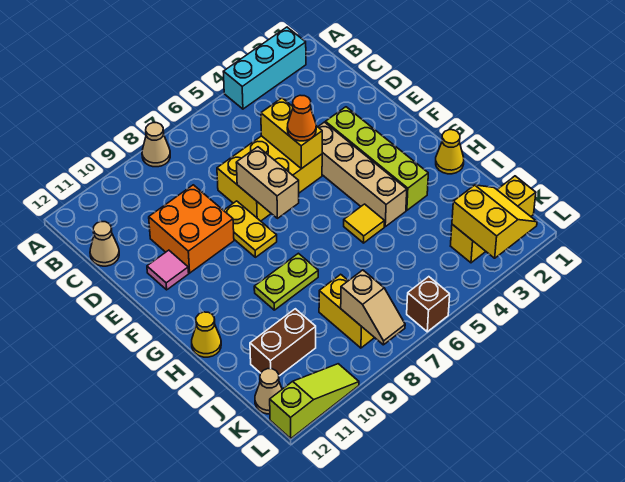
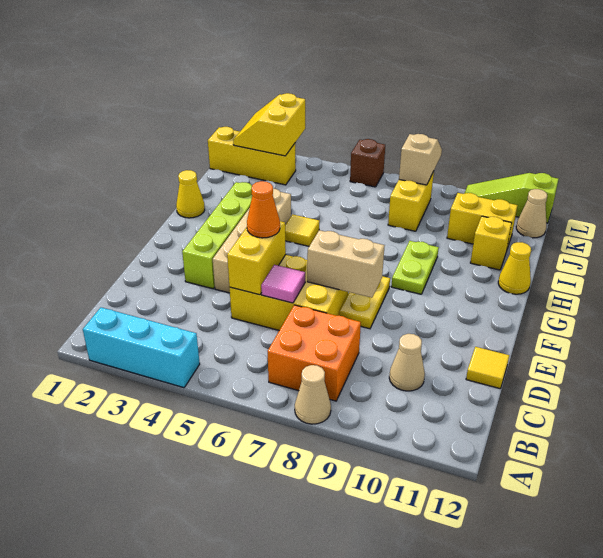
tan 1x1 cone [90,222,119,266] -> tan 1x1 cone moved to [389,334,425,391]
orange 2x2 brick [149,185,234,273] -> orange 2x2 brick moved to [268,305,361,401]
none -> yellow 1x1 tile [466,347,509,388]
tan 1x2 brick [236,147,299,218] -> tan 1x2 brick turned to [307,230,385,298]
pink 1x1 tile [147,250,189,290] -> pink 1x1 tile moved to [261,265,305,303]
lime 1x2 plate [254,253,318,310] -> lime 1x2 plate turned to [391,241,439,294]
none -> yellow 1x1 brick [470,216,512,270]
brown 1x2 brick [250,309,316,376] -> yellow 1x2 brick [447,193,518,248]

